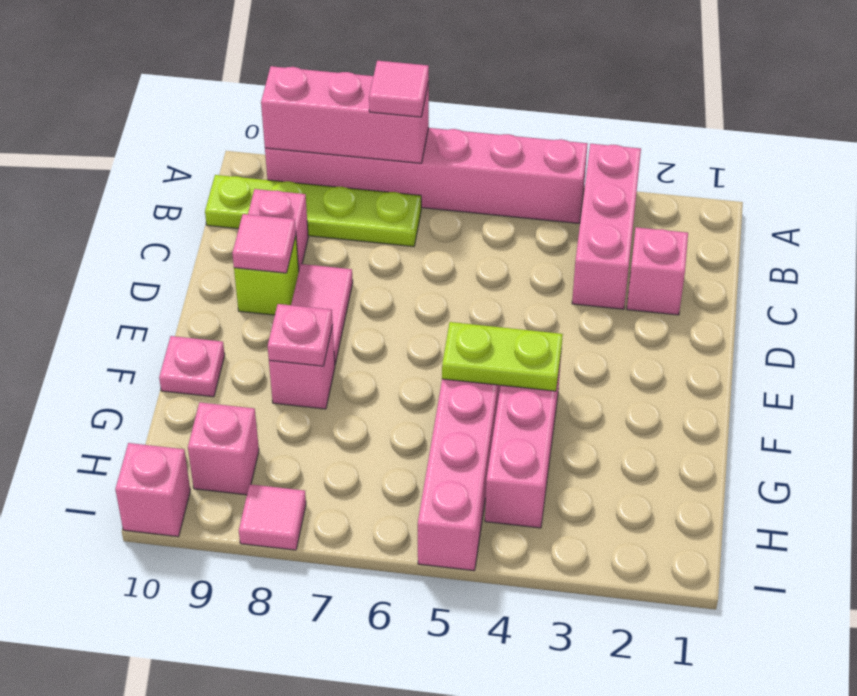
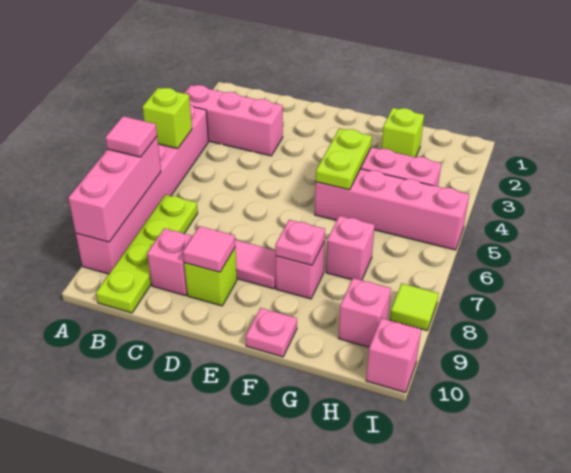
none -> lime 1x1 brick [143,88,192,149]
pink 1x1 brick [627,227,688,315] -> pink 1x1 brick moved to [326,216,375,280]
none -> lime 1x1 brick [381,108,424,157]
pink 1x1 tile [239,484,306,550] -> lime 1x1 tile [390,284,439,330]

